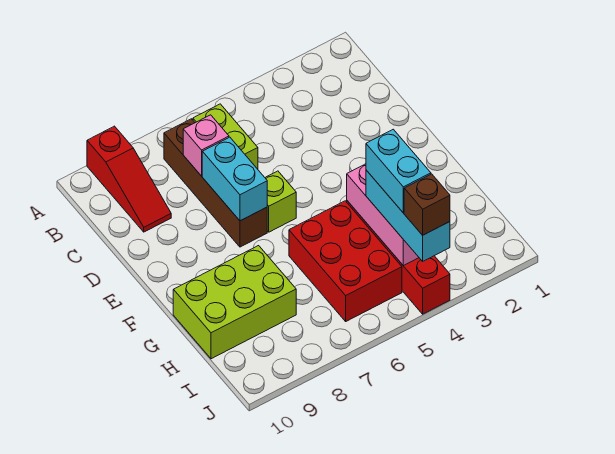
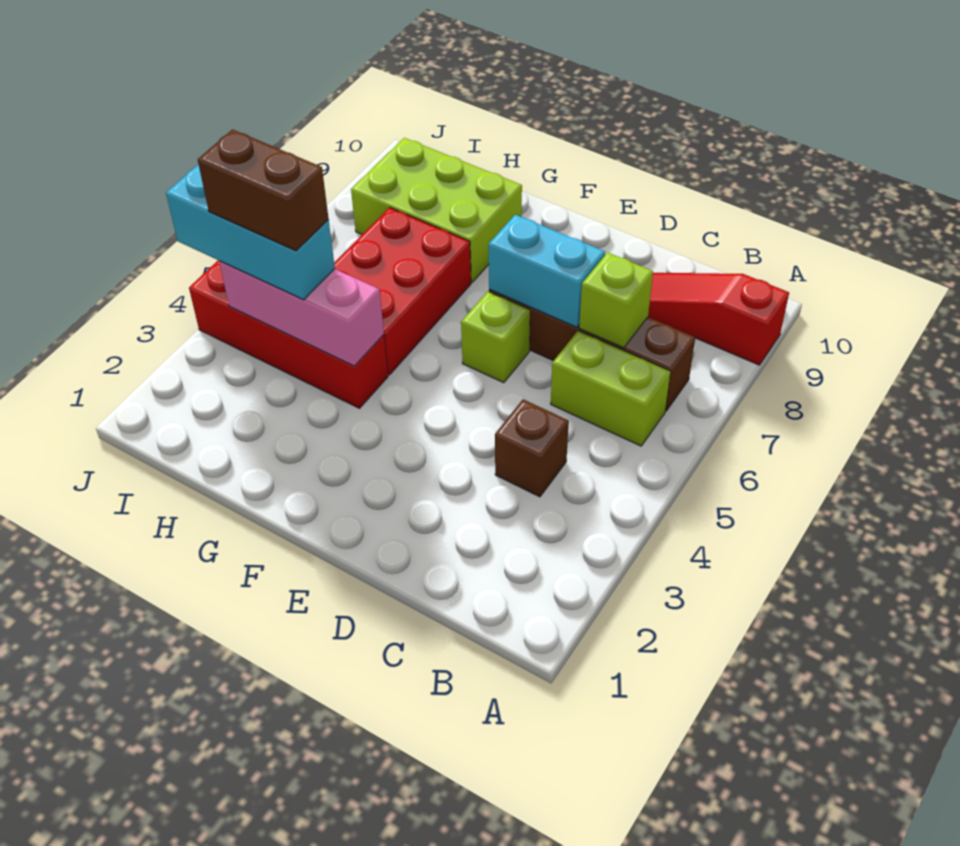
pink 1x1 brick [183,115,229,176] -> lime 1x1 brick [579,253,653,348]
red 2x3 brick [289,201,402,321] -> red 2x3 brick turned to [334,207,471,375]
lime 2x3 brick [173,246,296,359] -> lime 2x3 brick turned to [351,138,522,282]
cyan 1x2 brick [366,129,431,213] -> brown 1x2 brick [198,129,329,251]
brown 1x1 brick [404,174,450,235] -> brown 1x1 brick moved to [495,399,569,497]

